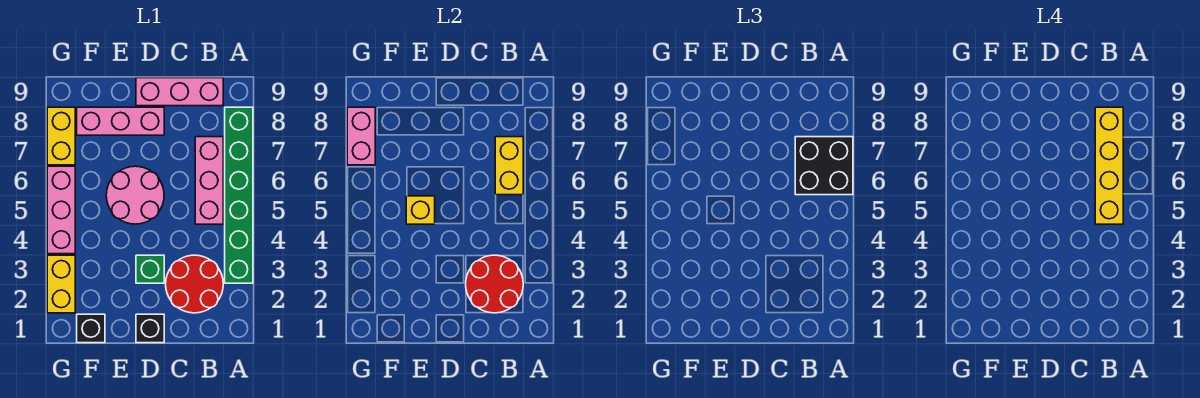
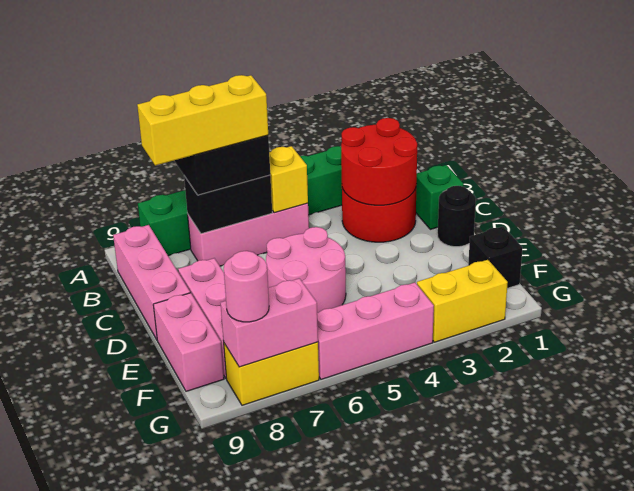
yellow 1x4 brick [1095,107,1123,224] -> yellow 1x3 brick [137,75,268,165]
yellow 1x2 brick [495,137,523,195] -> black 1x2 brick [184,175,272,234]
black 1x1 brick [136,314,164,343] -> black 1x1 round brick [438,186,476,247]
green 1x1 brick [136,255,164,283] -> green 1x1 brick moved to [416,165,464,229]
yellow 1x1 brick [406,196,435,224] -> yellow 1x1 brick moved to [269,146,308,213]
none -> pink 1x2 brick [153,293,224,391]
none -> pink 1x1 round brick [224,251,269,322]

